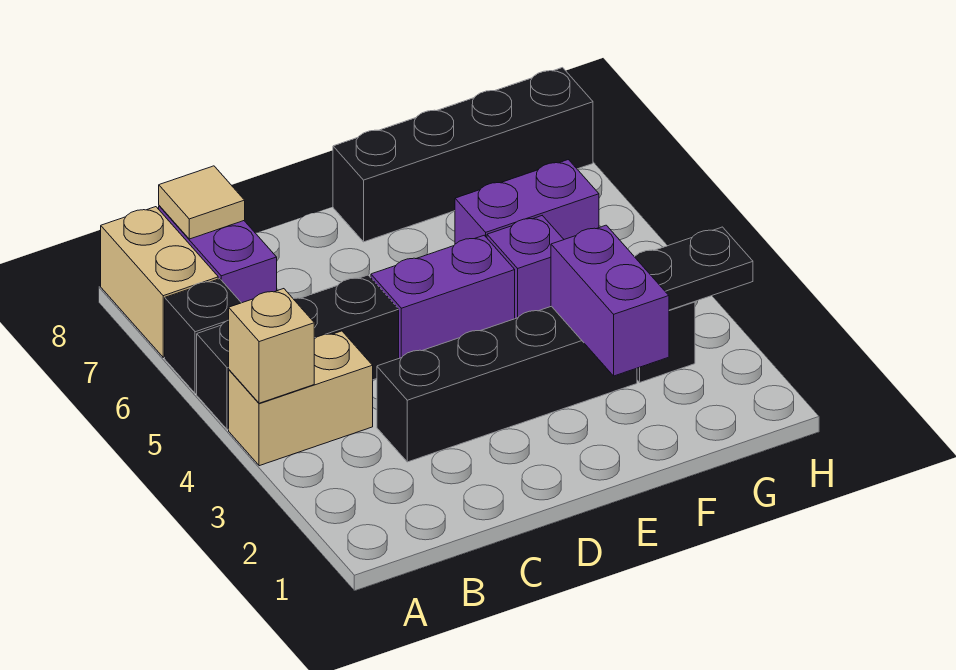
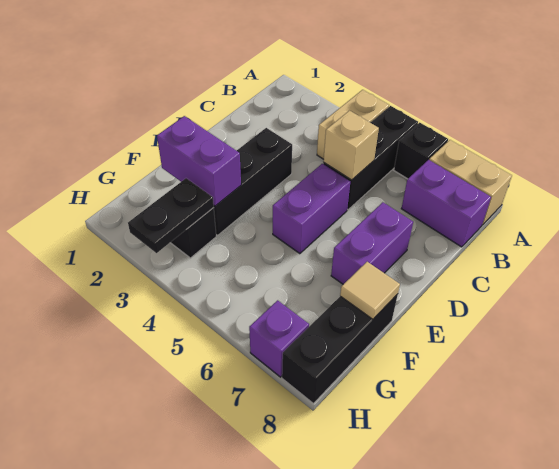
tan 1x1 brick [229,289,314,403] -> tan 1x1 brick moved to [324,111,379,180]
tan 1x1 tile [159,166,245,239] -> tan 1x1 tile moved to [340,262,400,319]
black 1x4 brick [377,306,637,462] -> black 1x3 brick [214,128,292,235]
black 1x4 brick [333,68,593,242] -> black 1x3 brick [282,294,398,404]
purple 1x1 brick [487,216,564,319] -> purple 1x1 brick moved to [249,300,309,377]
purple 1x2 brick [455,160,599,244] -> purple 1x2 brick moved to [331,202,413,284]

